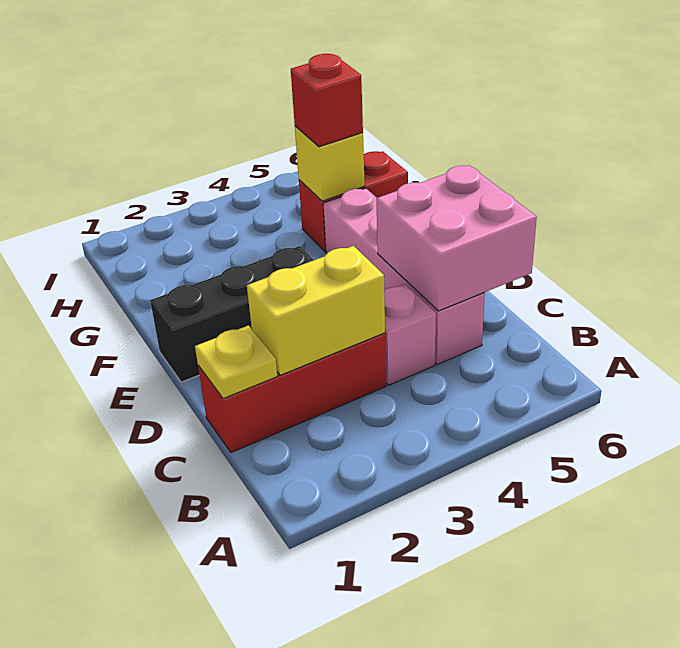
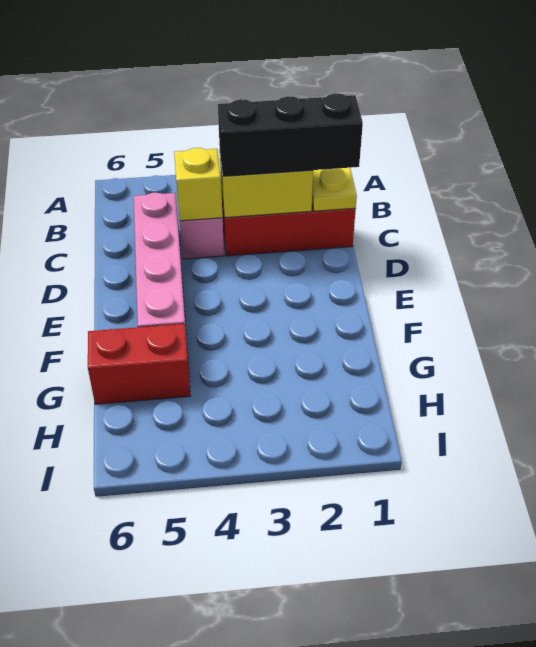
pink 2x2 brick [376,165,537,311] -> none
black 1x3 brick [150,246,313,382] -> black 1x3 brick moved to [218,93,363,176]
yellow 1x1 brick [295,126,365,201] -> yellow 1x1 brick moved to [174,148,222,221]
red 1x1 brick [291,54,363,147] -> none

